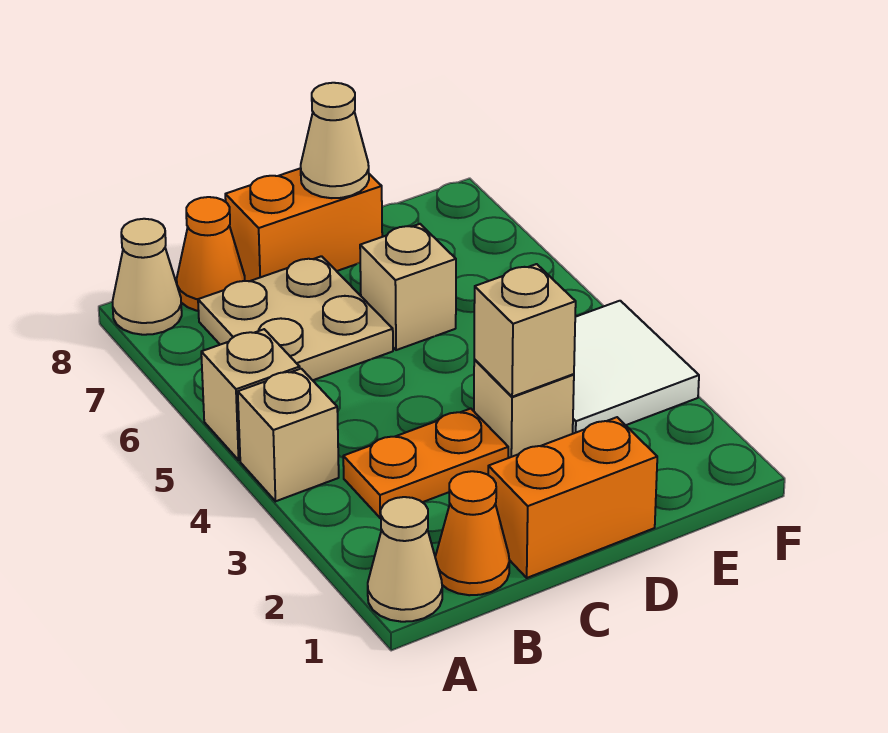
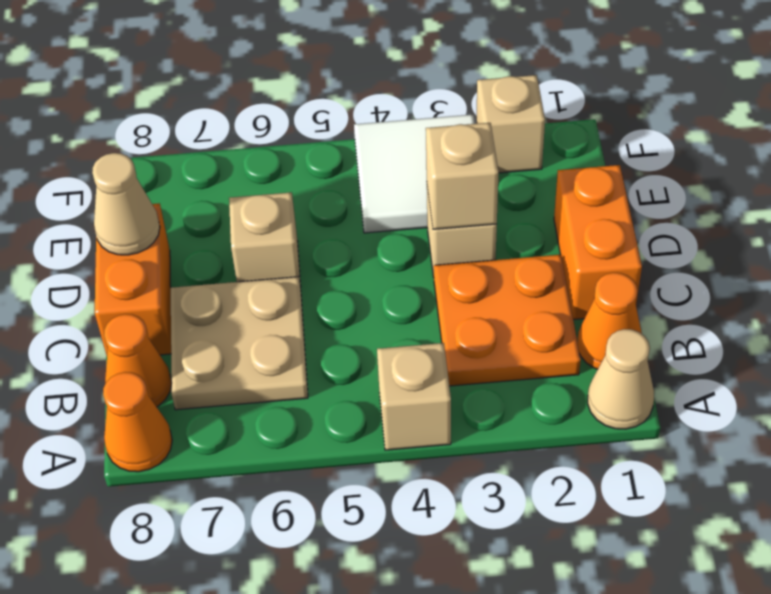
tan 1x1 brick [201,329,300,460] -> tan 1x1 brick moved to [476,75,545,173]
tan 1x1 cone [113,219,182,335] -> orange 1x1 cone [103,372,172,472]
orange 1x2 plate [343,409,508,518] -> orange 2x2 plate [434,255,581,386]

